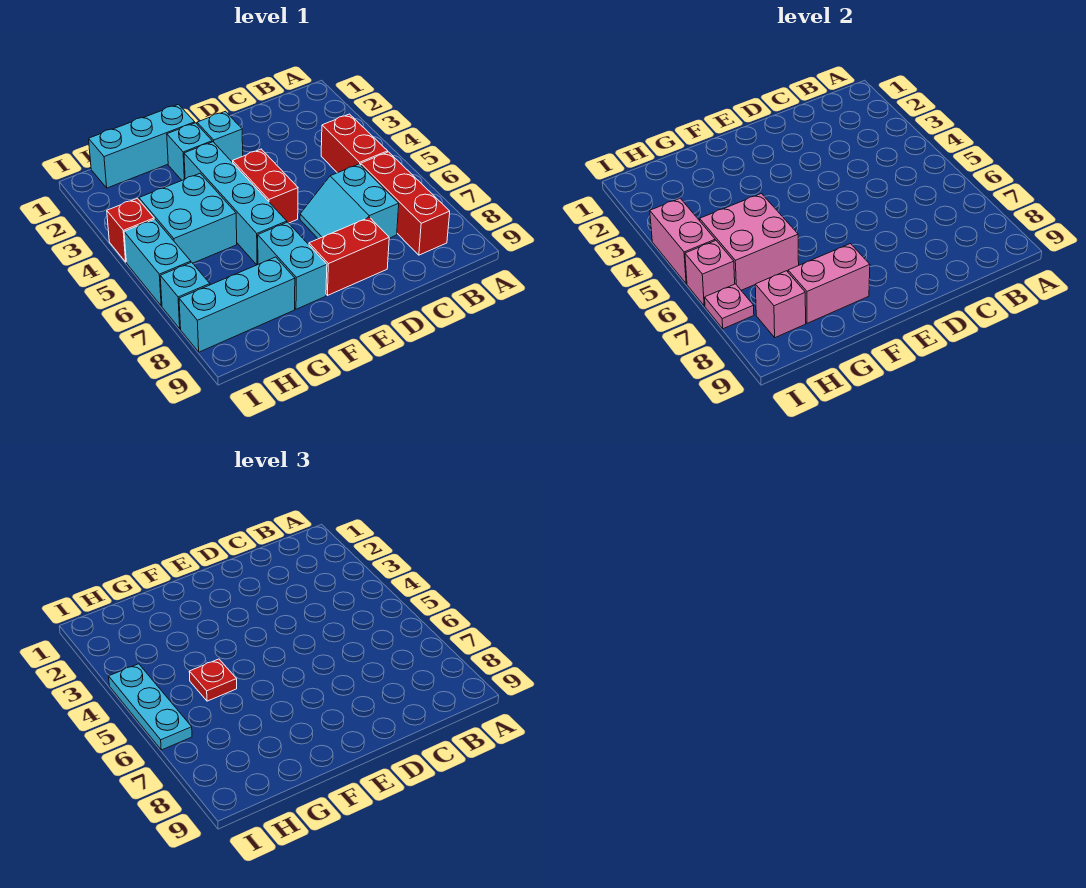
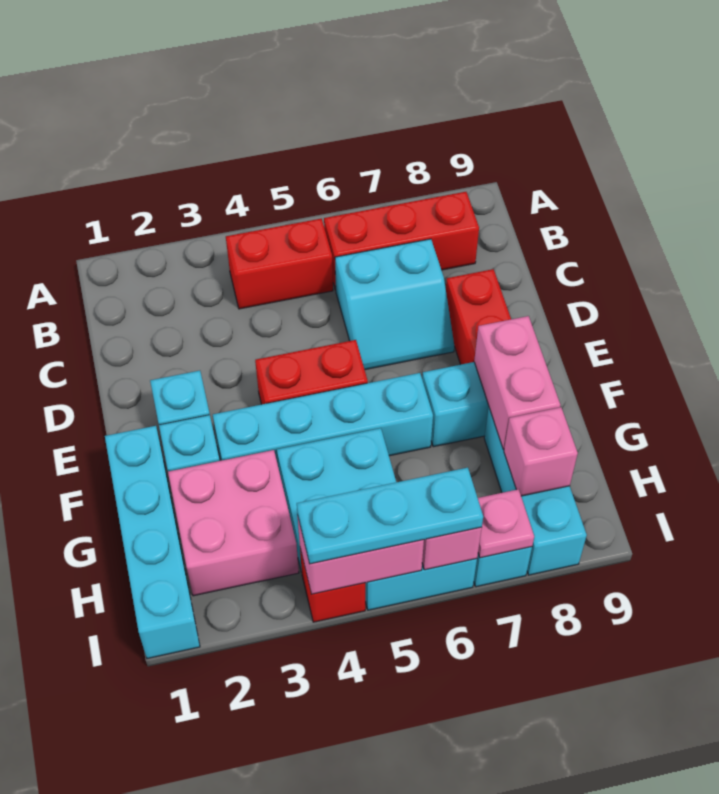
cyan 1x3 brick [89,104,195,188] -> cyan 1x4 brick [105,426,200,659]
pink 2x2 brick [700,194,799,290] -> pink 2x2 brick moved to [168,450,299,596]
red 1x1 plate [189,659,237,701] -> none

